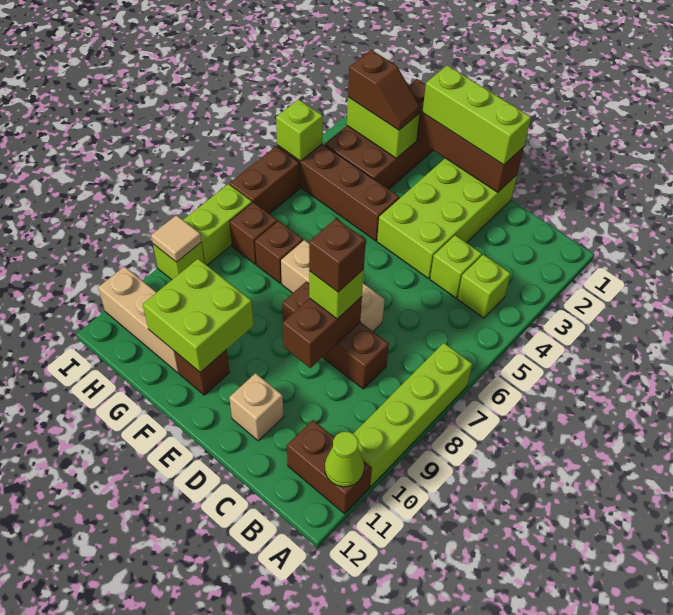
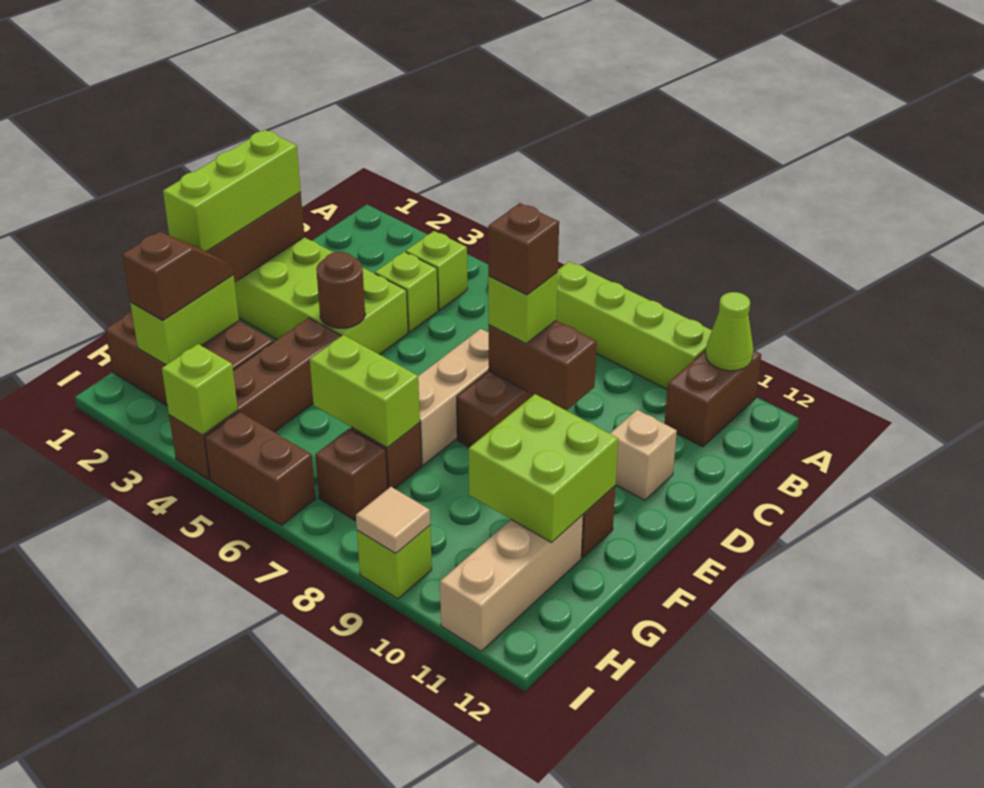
none -> brown 1x1 round brick [316,252,365,328]
lime 1x2 brick [183,184,252,265] -> lime 1x2 brick moved to [310,335,420,447]

